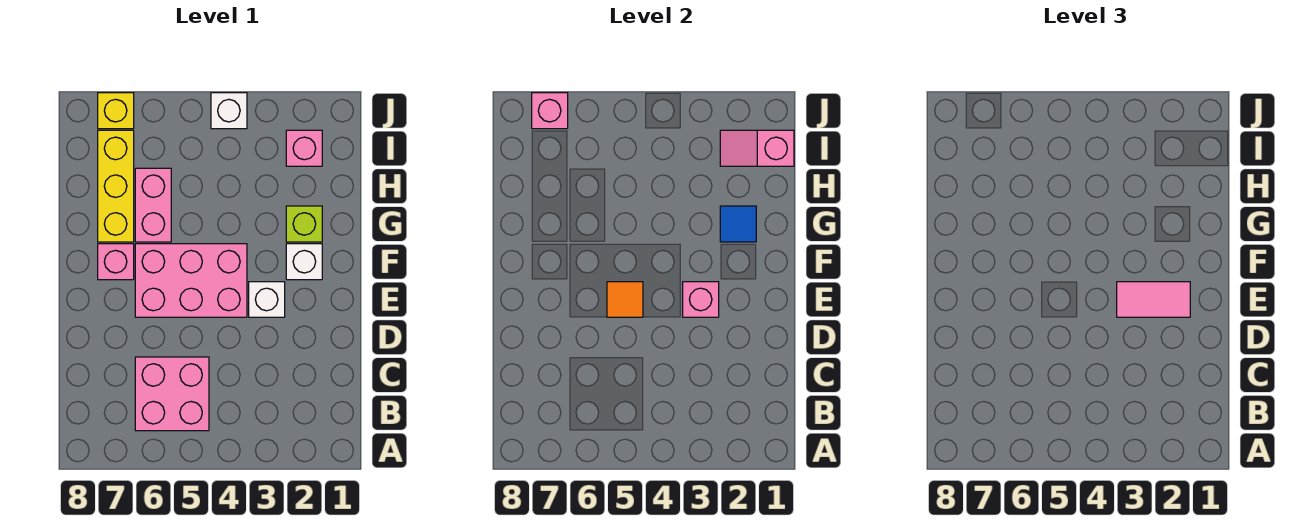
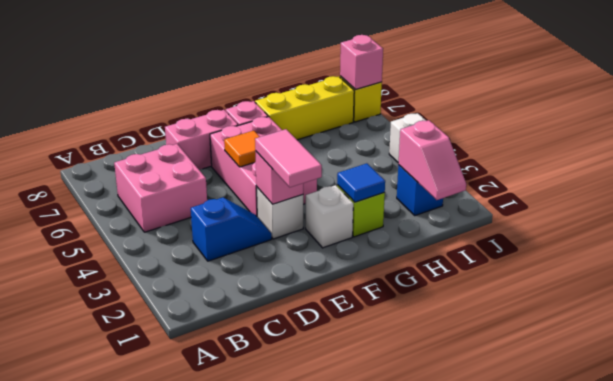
none -> blue 1x2 slope [191,197,272,261]
pink 1x2 brick [135,168,171,242] -> pink 1x2 brick moved to [165,110,238,169]
pink 1x2 slope [720,130,794,166] -> pink 1x2 slope turned to [398,120,466,200]
pink 1x1 brick [286,130,322,166] -> blue 1x1 brick [397,165,443,215]

